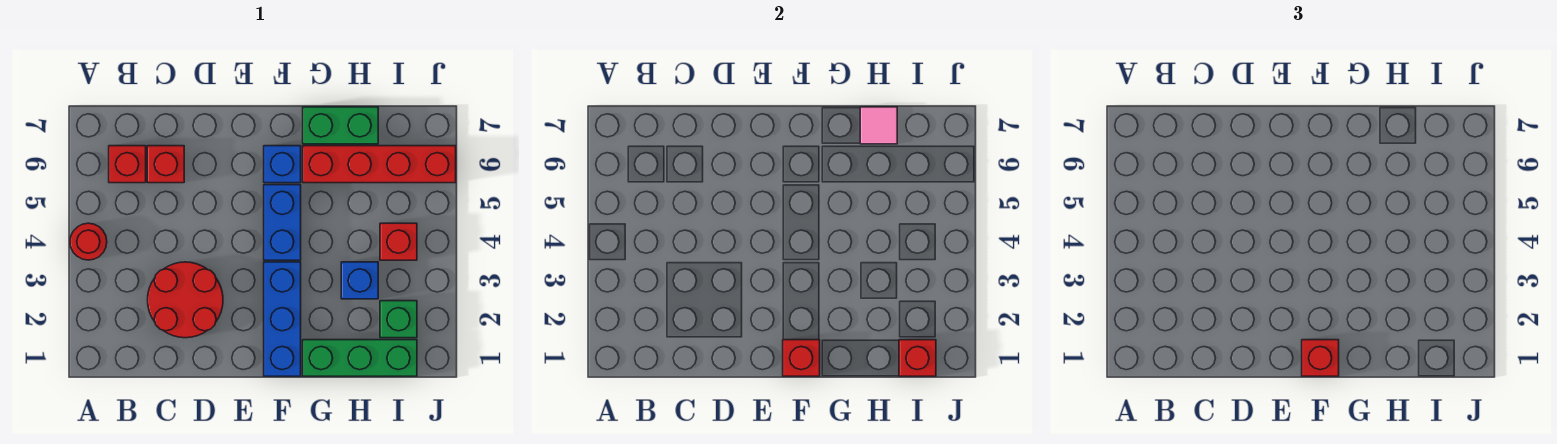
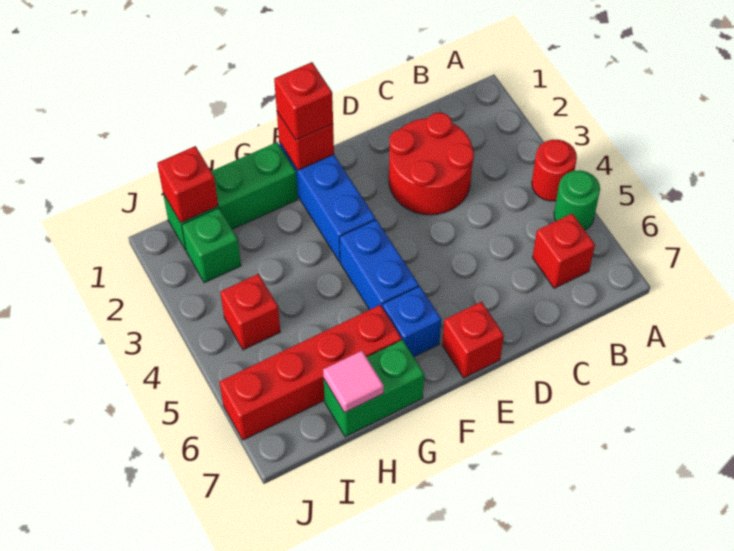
none -> green 1x1 round brick [554,170,600,230]
red 1x1 brick [147,146,184,183] -> red 1x1 brick moved to [442,302,504,378]
blue 1x1 brick [341,262,378,299] -> none

